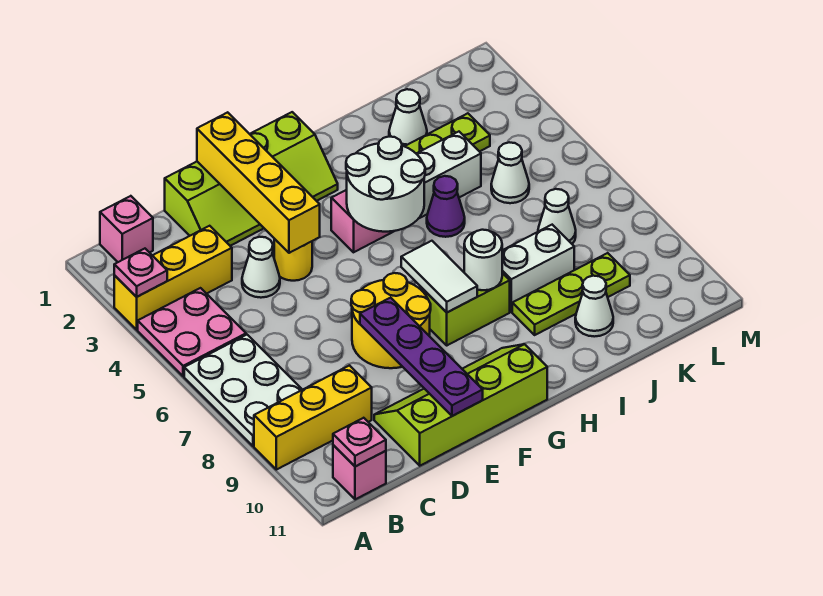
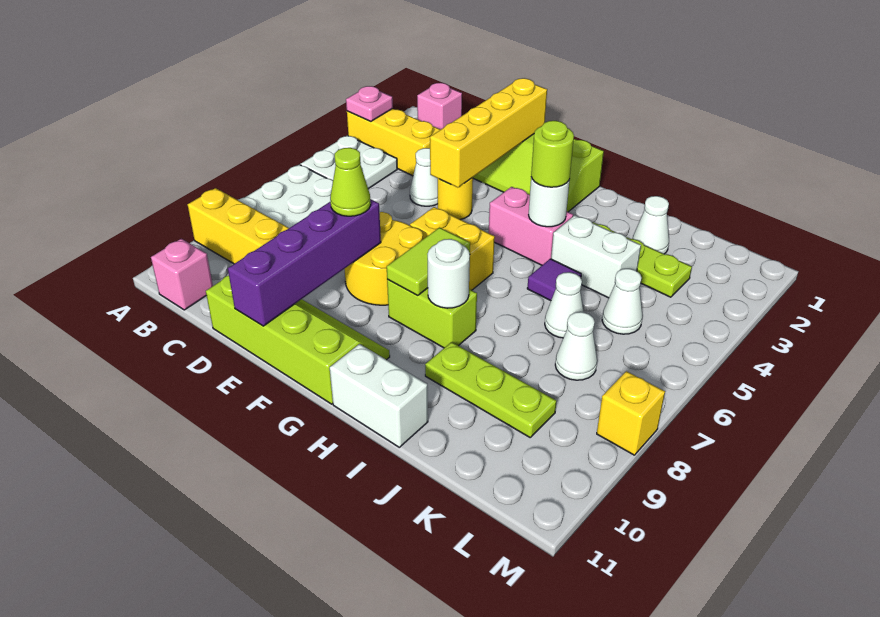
pink 2x2 plate [138,288,246,377] -> white 2x2 plate [300,135,397,189]
pink 1x1 plate [333,418,386,467] -> none
purple 1x4 plate [360,298,483,416] -> purple 1x4 brick [228,199,381,326]
none -> lime 1x1 cone [330,148,371,216]
none -> yellow 1x2 brick [410,207,495,290]
white 2x2 round brick [346,137,425,232] -> white 1x1 round brick [529,177,570,227]
white 1x2 tile [401,241,477,312] -> lime 1x2 tile [387,228,470,295]
none -> lime 1x1 round brick [531,121,574,187]
purple 1x1 cone [427,176,465,237] -> purple 1x1 tile [527,259,581,301]
white 1x2 brick [502,225,574,312] -> white 1x2 brick moved to [330,344,428,447]
white 1x1 cone [575,276,613,337] -> white 1x1 cone moved to [545,272,584,338]
none -> yellow 1x1 brick [597,371,665,455]

